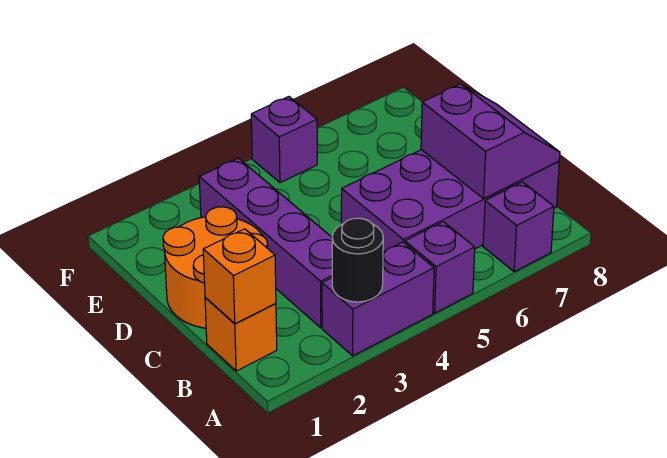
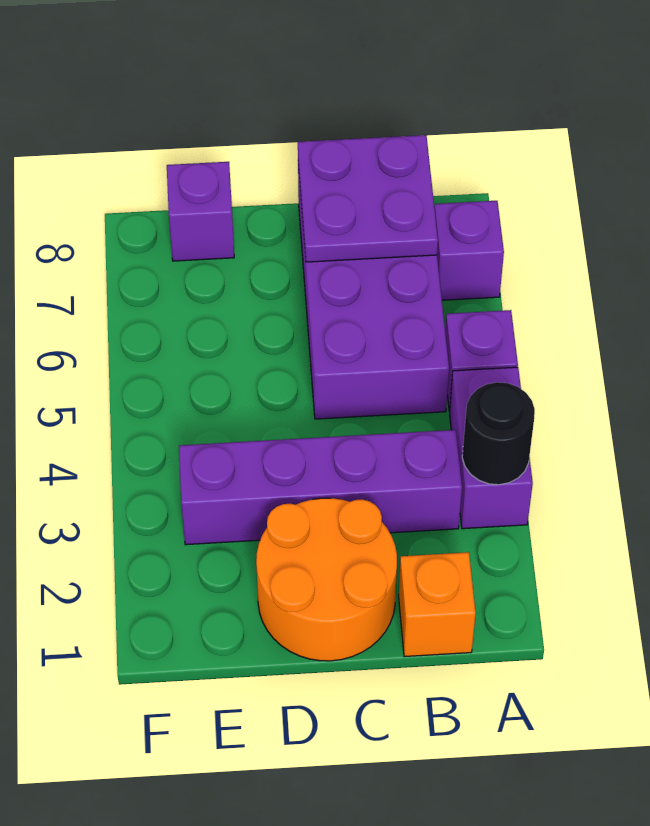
orange 1x1 brick [203,229,276,324] -> none
purple 2x2 slope [421,84,560,199] -> purple 2x2 plate [298,135,438,262]
purple 1x1 brick [251,97,317,183] -> purple 1x1 brick moved to [167,162,234,261]

